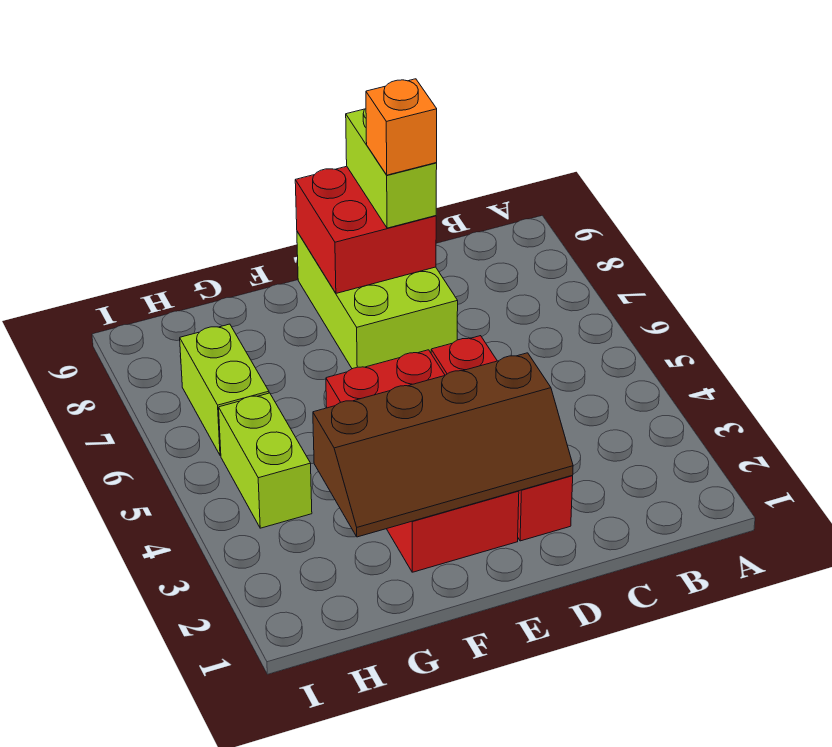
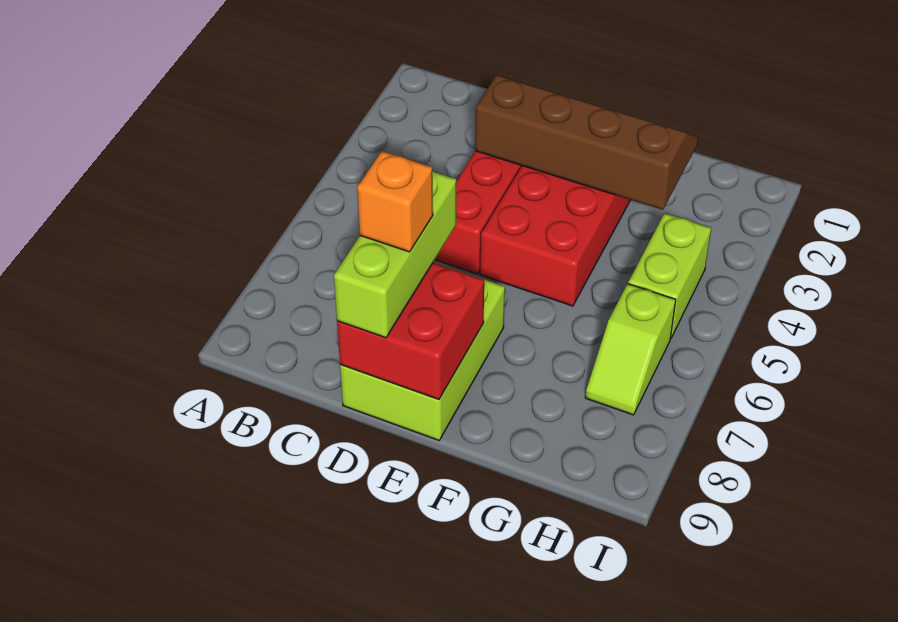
lime 1x2 brick [346,109,437,228] -> lime 1x3 brick [334,172,456,338]
lime 1x2 brick [180,324,269,455] -> lime 1x2 slope [585,284,676,415]

